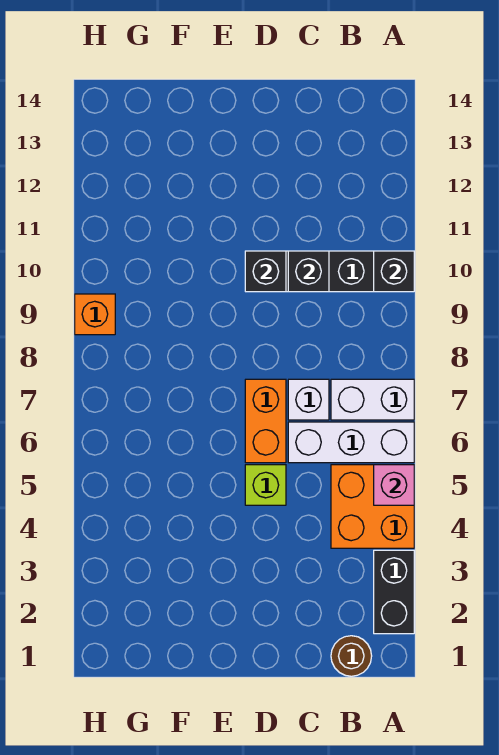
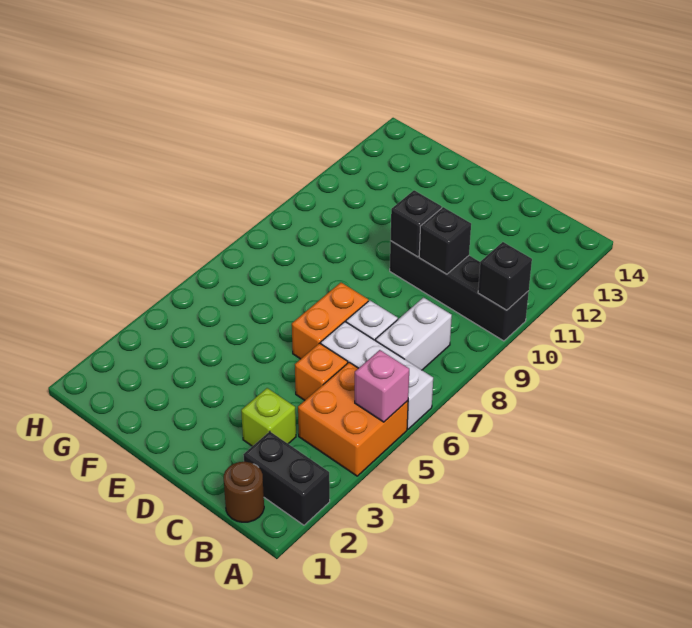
black 1x2 brick [374,550,414,634] -> black 1x2 brick turned to [243,431,330,525]
white 1x2 brick [331,379,414,420] -> white 1x2 brick turned to [376,298,452,370]
lime 1x1 brick [245,465,286,505] -> lime 1x1 brick moved to [241,388,296,446]
orange 1x1 brick [75,294,115,335] -> orange 1x1 brick moved to [295,343,348,400]

